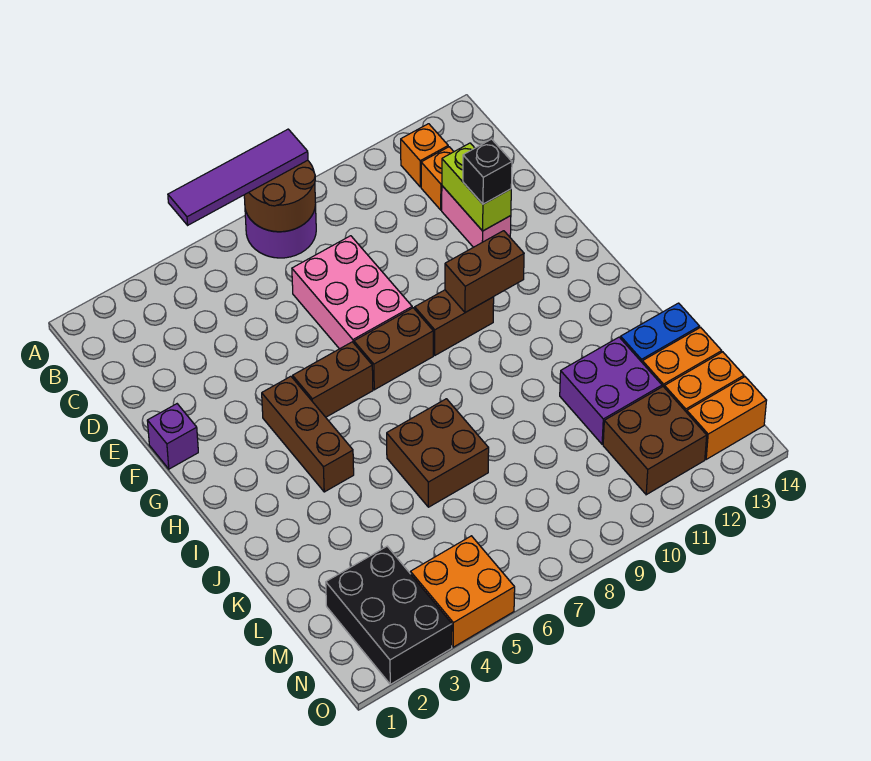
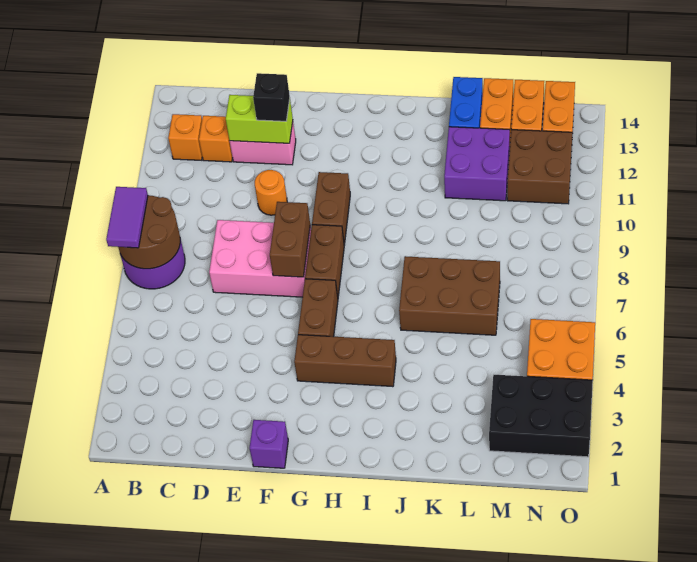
purple 1x4 tile [168,129,308,225] -> purple 1x2 tile [106,187,148,248]
none -> orange 1x1 round brick [255,170,287,215]
brown 1x2 brick [445,231,524,313] -> brown 1x2 brick moved to [270,202,310,277]
brown 2x2 brick [387,399,489,507] -> brown 2x3 brick [399,256,500,335]

